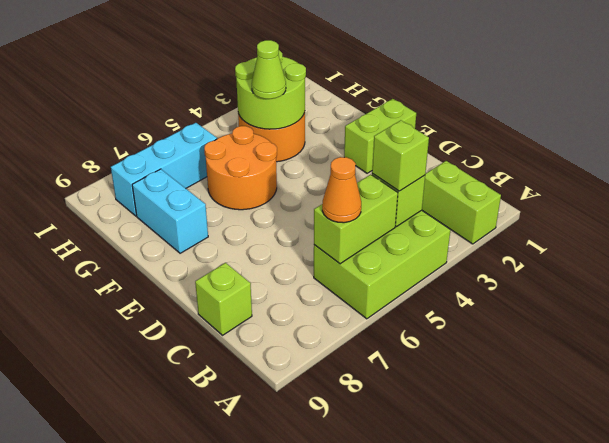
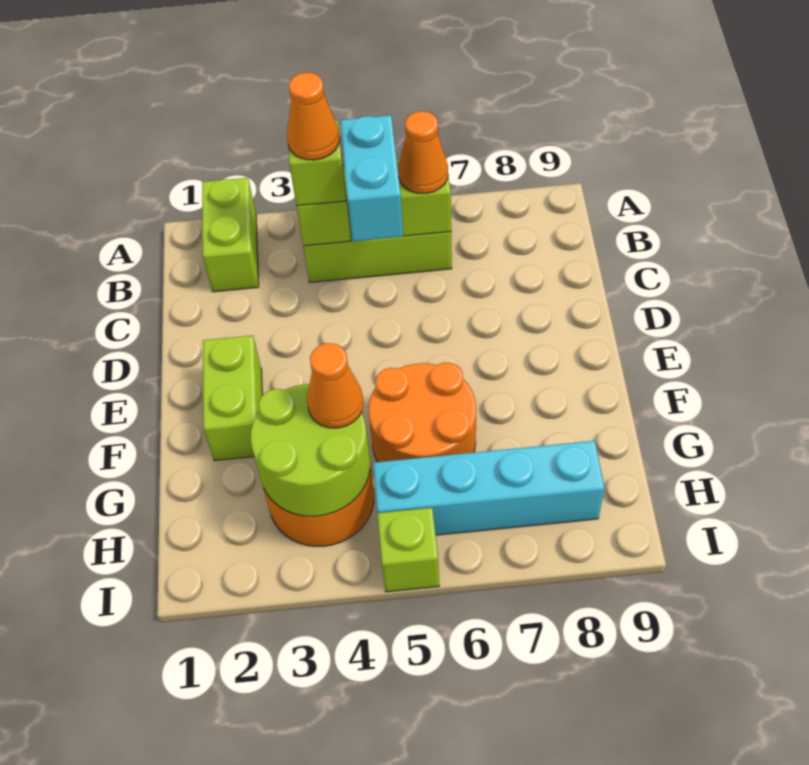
none -> orange 1x1 cone [287,73,340,160]
lime 1x1 brick [195,263,252,335] -> lime 1x1 brick moved to [377,508,439,592]
lime 1x2 brick [344,99,416,173] -> lime 1x2 brick turned to [203,335,262,461]
cyan 1x2 brick [132,169,208,253] -> cyan 1x2 brick moved to [341,115,403,241]
lime 1x1 cone [252,40,286,99] -> orange 1x1 cone [307,343,364,428]
cyan 1x3 brick [111,123,217,216] -> cyan 1x4 brick [373,441,605,535]

